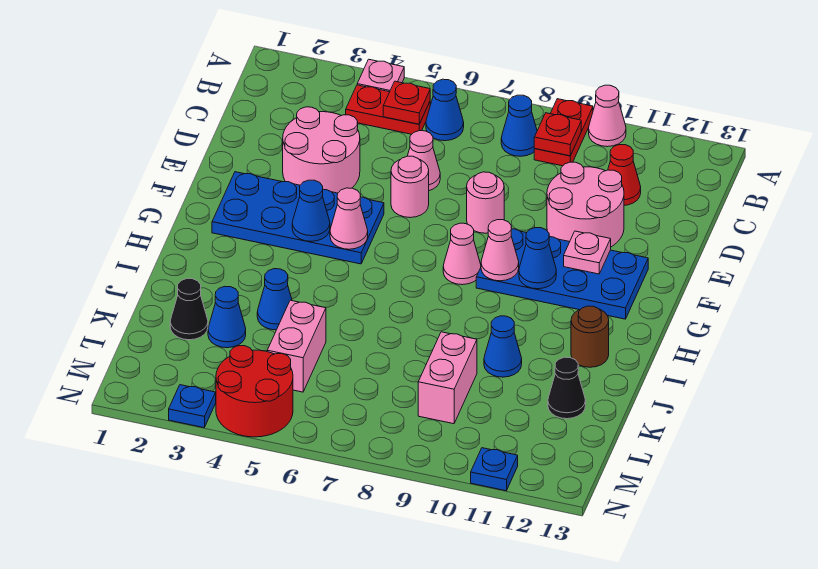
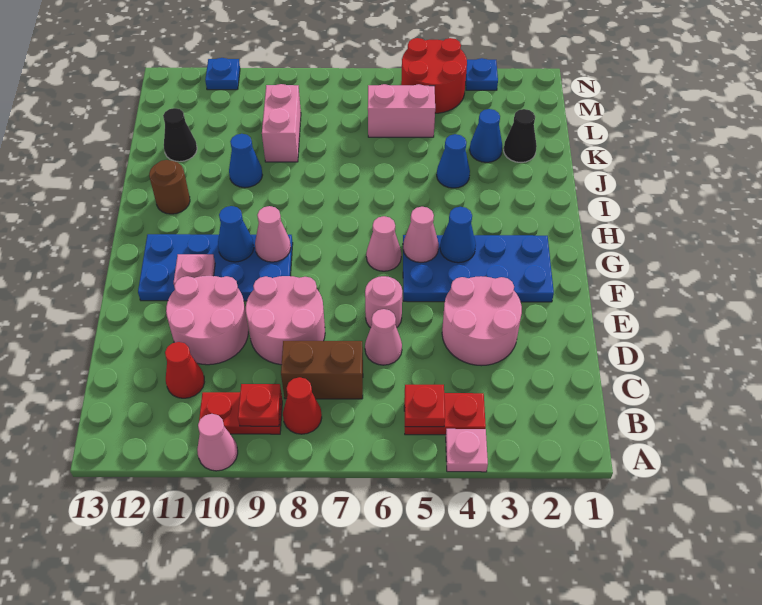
red 1x2 plate [534,99,593,166] -> red 1x2 plate turned to [199,392,282,434]
blue 1x1 cone [426,79,464,141] -> none
blue 1x1 cone [501,95,537,156] -> red 1x1 cone [283,377,322,434]
none -> brown 1x2 brick [281,341,363,399]
pink 1x1 round brick [467,172,504,233] -> pink 2x2 round brick [246,276,325,365]
pink 1x1 cone [443,223,481,285] -> pink 1x1 cone moved to [366,216,401,271]
pink 1x2 brick [267,300,326,392] -> pink 1x2 brick turned to [368,84,435,137]

